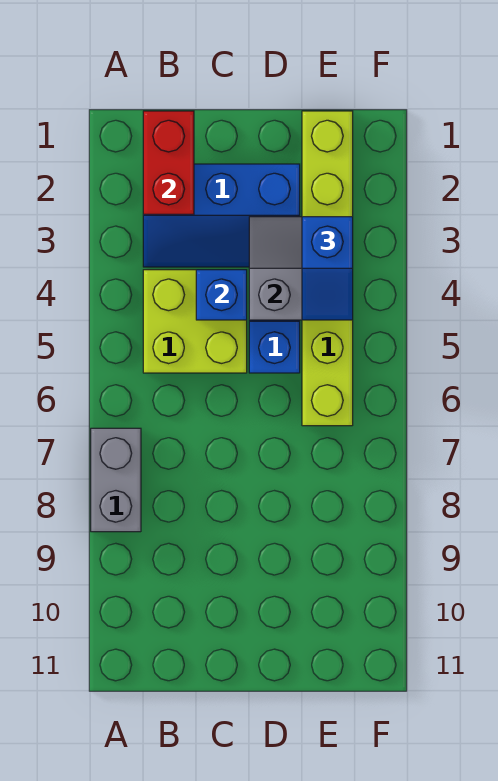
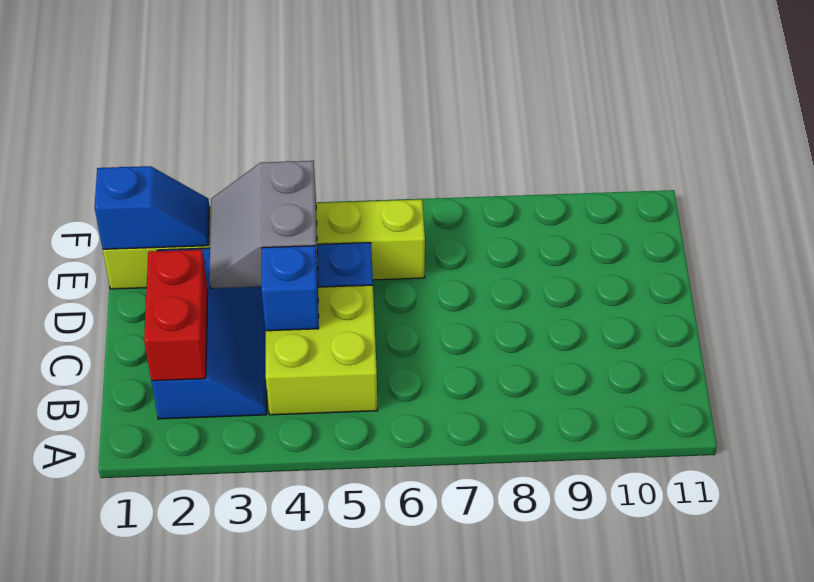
grey 1x2 brick [91,428,141,532] -> none
red 1x2 brick [143,111,194,214] -> red 1x2 brick turned to [144,250,208,381]
blue 1x2 slope [302,217,353,320] -> blue 1x2 slope moved to [94,166,209,249]

